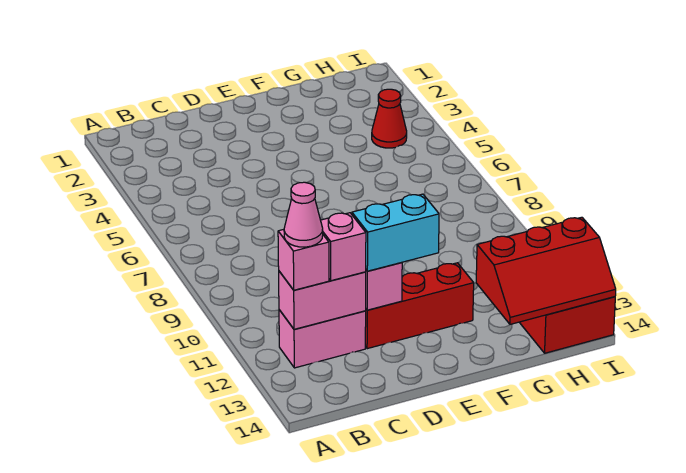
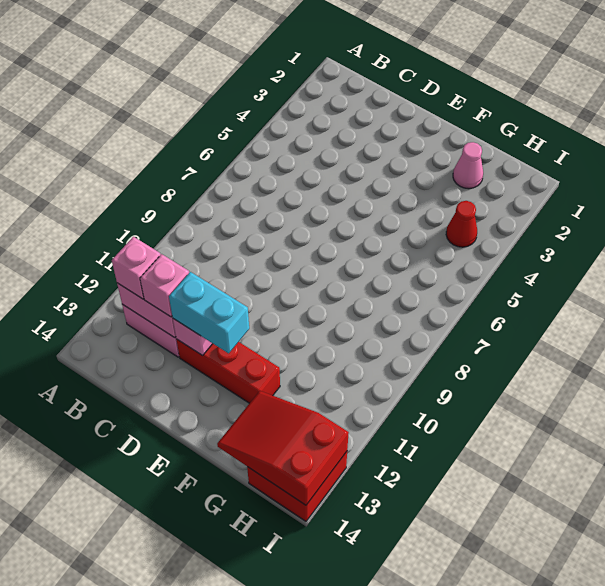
pink 1x1 cone [284,182,323,247] -> pink 1x1 cone moved to [453,142,483,189]
red 2x3 slope [476,217,616,324] -> red 2x3 slope turned to [217,391,349,505]

